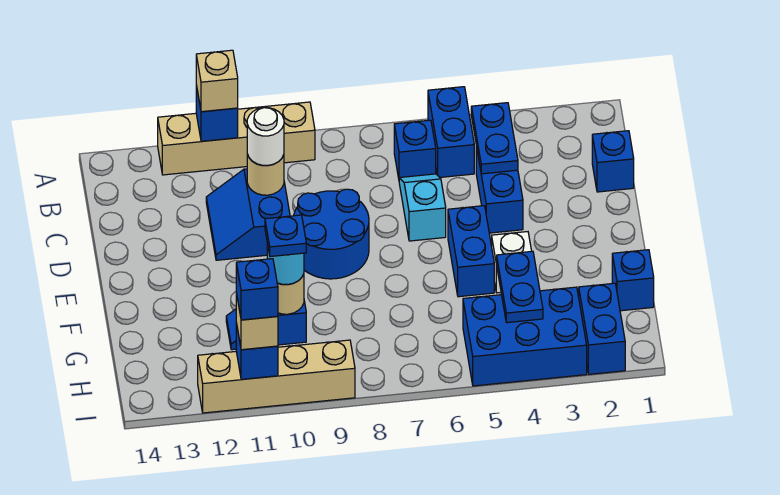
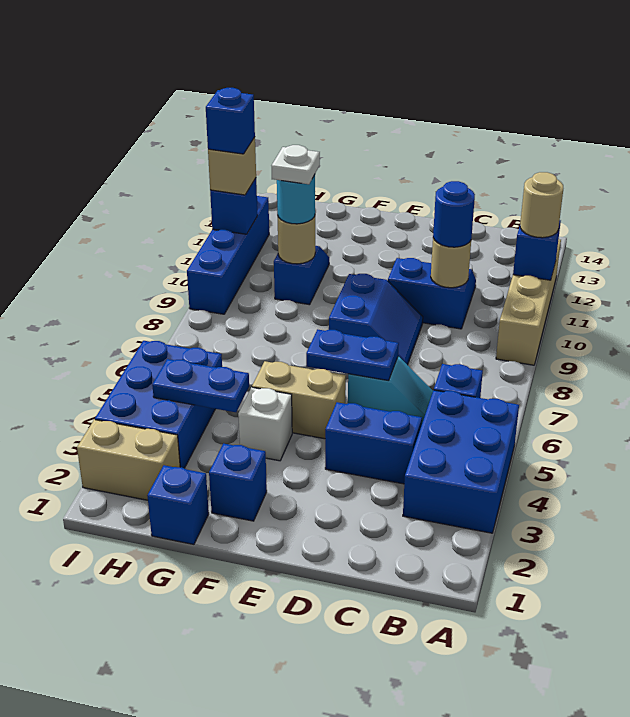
blue 1x2 brick [428,87,474,177] -> blue 2x3 brick [403,390,519,533]
tan 1x1 brick [196,50,238,112] -> tan 1x1 round brick [520,172,563,238]
blue 1x2 plate [471,103,518,174] -> blue 1x2 plate moved to [306,329,399,381]
blue 1x1 brick [592,131,634,192] -> blue 1x1 brick moved to [209,444,267,521]
white 1x1 round brick [247,108,284,165] -> blue 1x1 round brick [433,181,475,247]
blue 2x2 round brick [294,189,369,279] -> blue 2x2 slope [329,274,423,365]
blue 1x2 brick [448,206,494,297] -> tan 1x2 brick [252,361,346,439]
blue 1x1 plate [265,215,306,257] -> white 1x1 plate [271,145,320,184]
blue 1x2 brick [579,283,625,374] -> tan 1x2 brick [77,420,180,500]
tan 1x4 brick [198,340,355,413] -> blue 1x4 brick [187,196,269,314]

